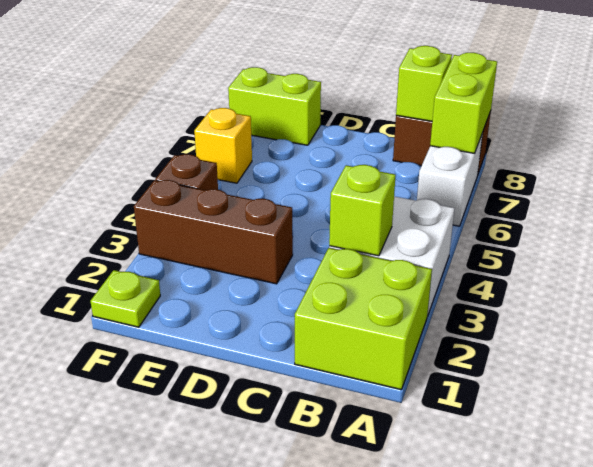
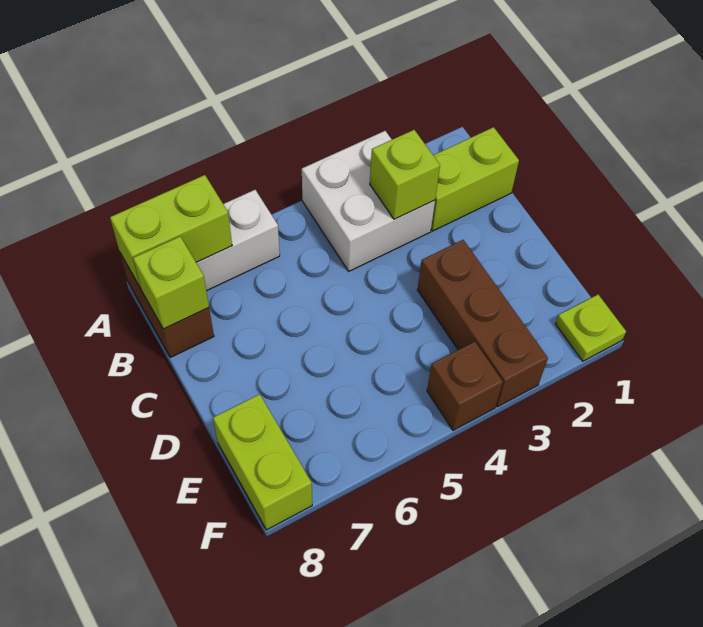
lime 2x2 brick [295,248,432,390] -> lime 1x2 brick [431,127,519,231]
yellow 1x1 brick [194,108,252,183] -> none

